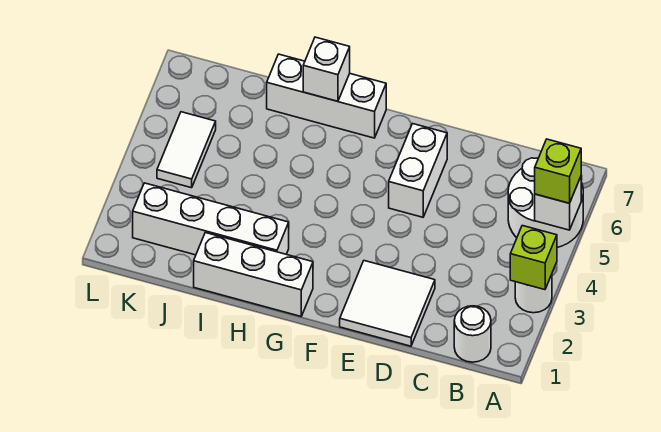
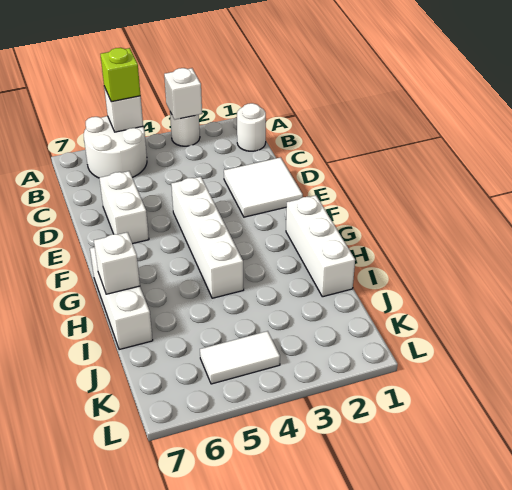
lime 1x1 brick [510,226,557,290] -> white 1x1 brick [164,68,202,120]
white 1x2 brick [389,124,447,217] -> white 1x2 brick turned to [99,171,149,244]
white 1x4 brick [133,183,289,255] -> white 1x4 brick moved to [171,177,244,298]

